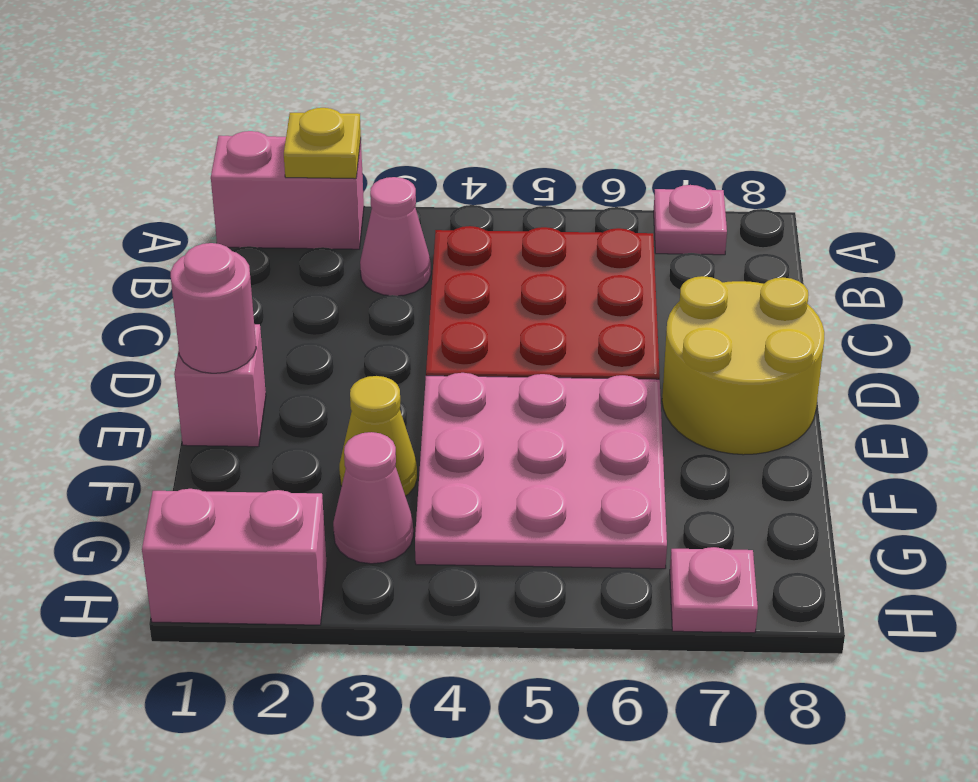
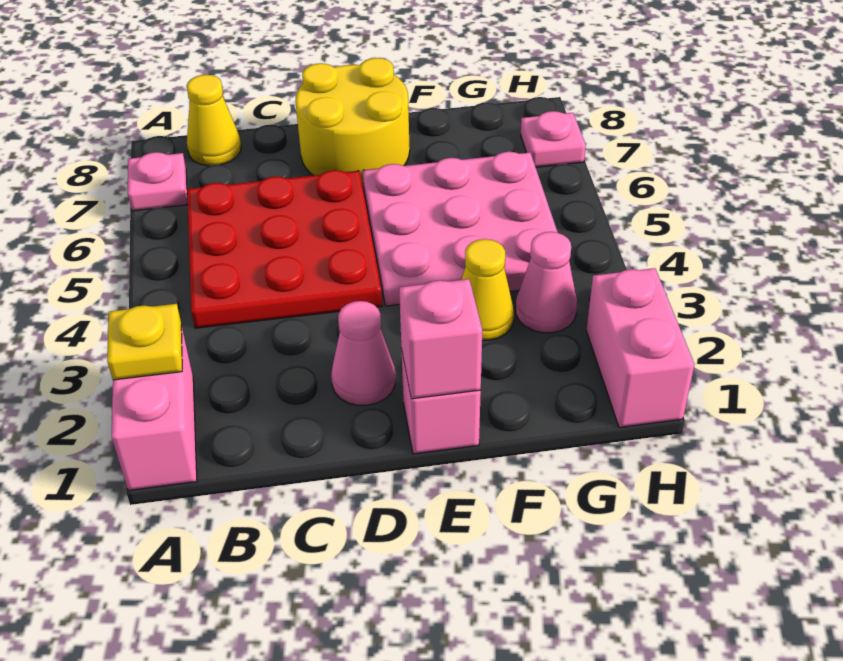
pink 1x1 cone [360,177,431,296] -> pink 1x1 cone moved to [331,301,395,405]
none -> yellow 1x1 cone [187,75,241,166]
pink 1x1 round brick [171,243,256,373] -> pink 1x1 brick [399,279,482,399]

